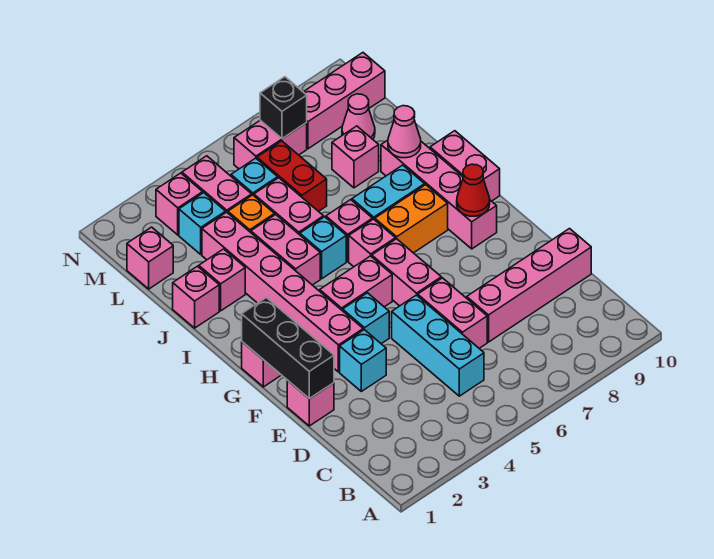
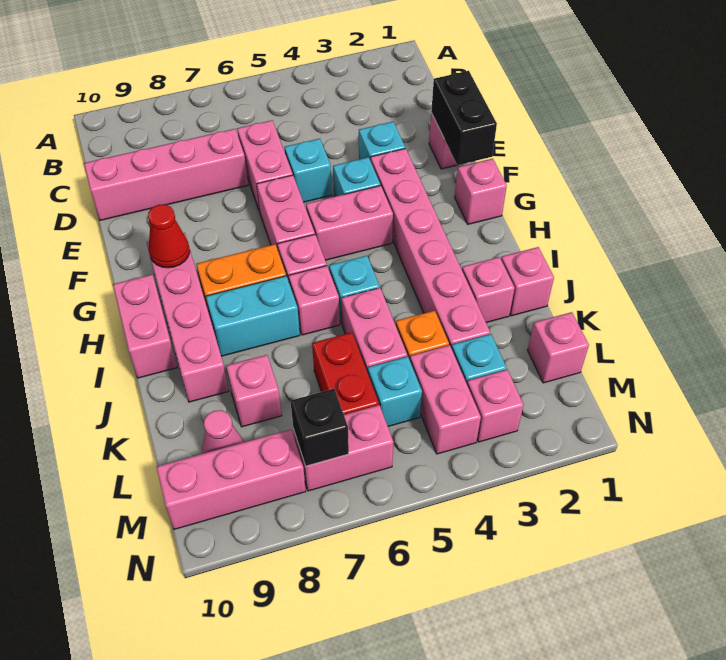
cyan 1x3 brick [392,295,484,396] -> cyan 1x1 brick [285,139,332,202]
black 1x3 brick [242,298,334,399] -> black 1x2 brick [431,71,497,165]
pink 1x2 brick [251,215,320,285] -> none
pink 1x1 cone [388,106,421,158] -> none

